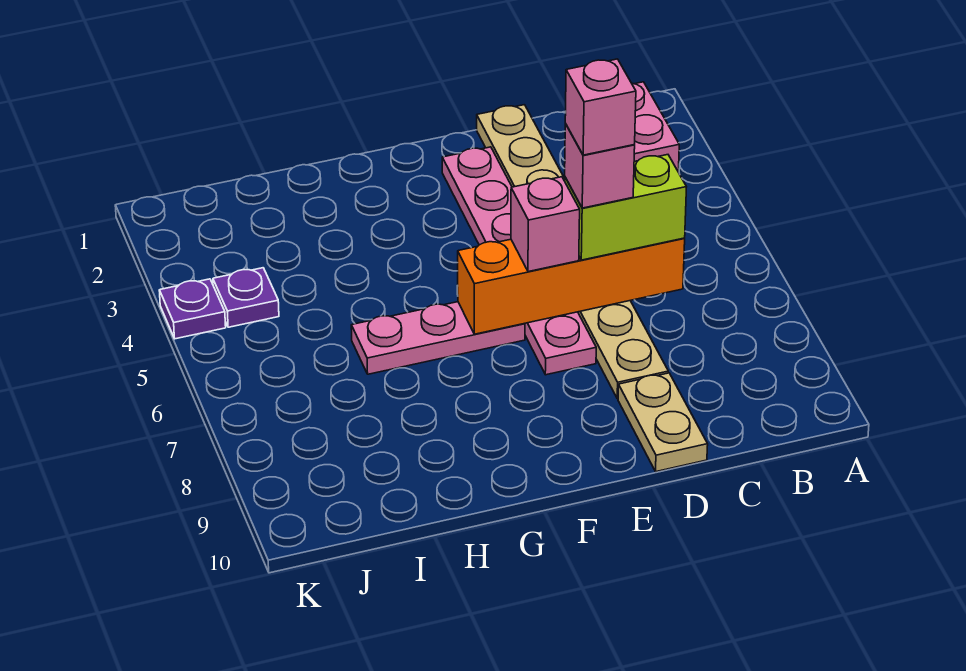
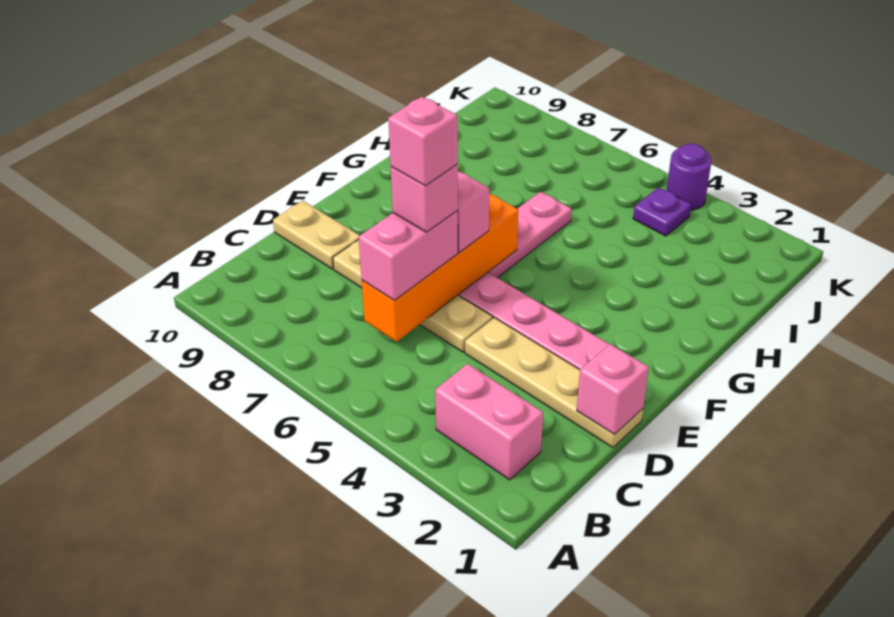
lime 1x2 brick [565,155,686,260] -> pink 1x2 brick [359,211,458,301]
none -> pink 1x1 brick [577,344,649,435]
purple 1x1 plate [159,279,226,339] -> purple 1x1 round brick [667,144,712,210]

